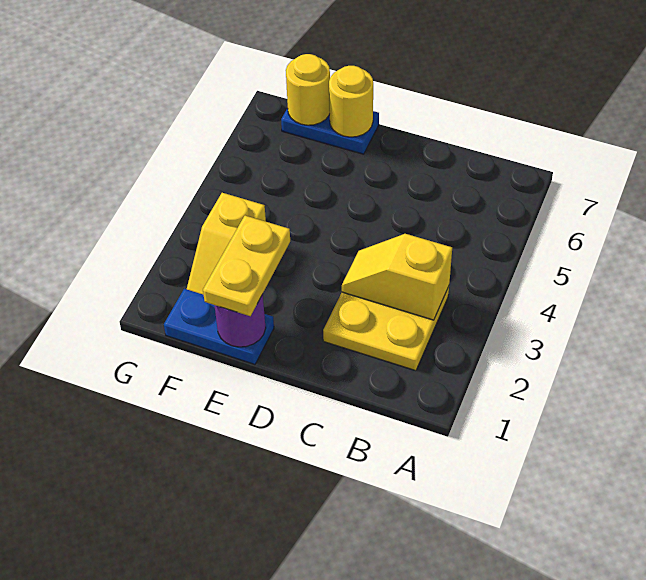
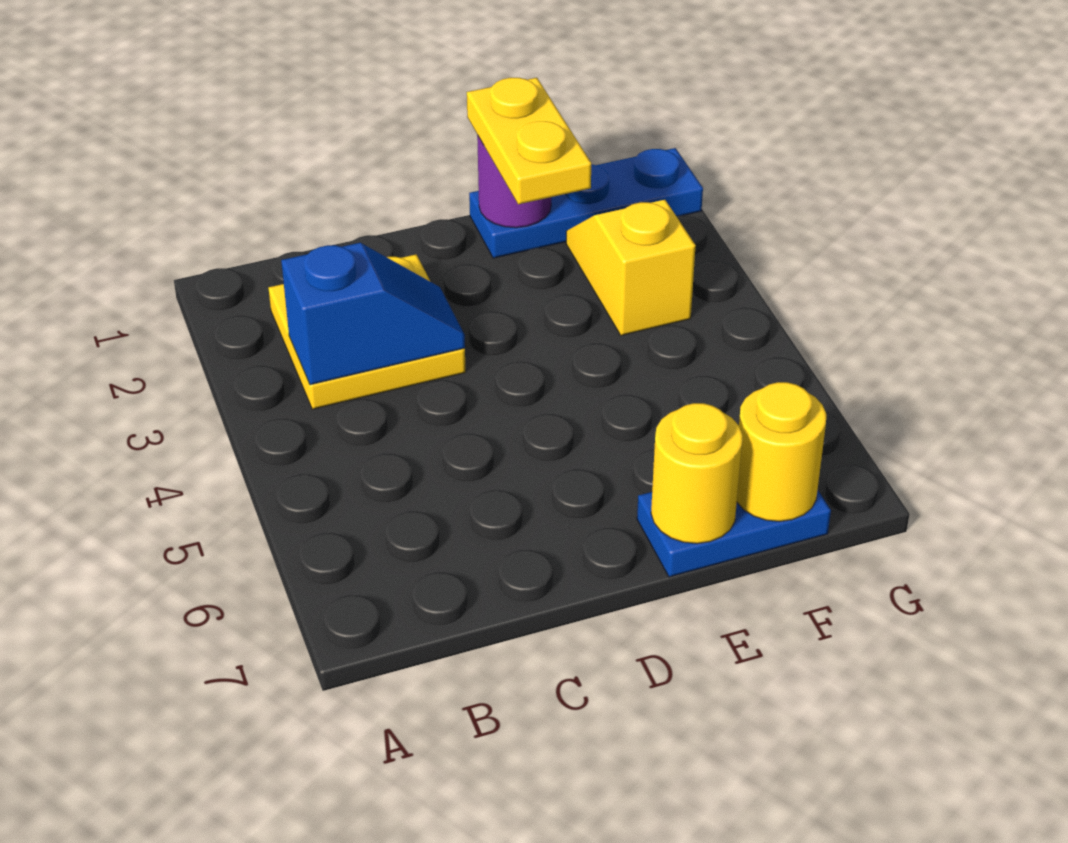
yellow 1x2 slope [342,234,452,320] -> blue 1x2 slope [281,243,465,385]
blue 1x2 plate [164,289,274,364] -> blue 1x3 plate [469,148,703,258]

